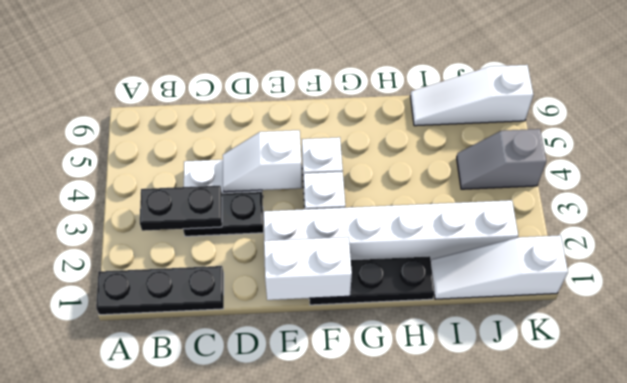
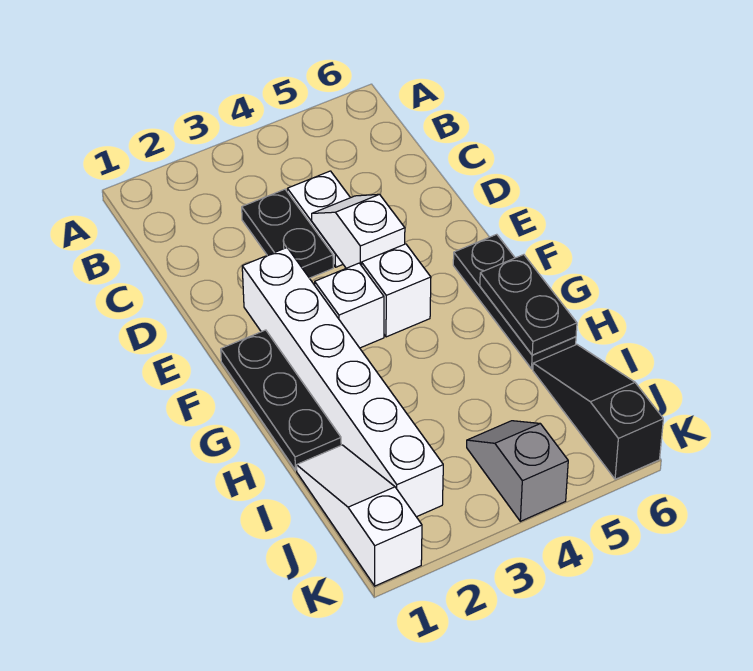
black 1x3 plate [96,266,224,315] -> black 1x3 plate moved to [453,234,576,369]
black 1x2 plate [140,186,222,231] -> black 1x2 plate moved to [480,255,577,355]
white 1x2 brick [264,237,352,300] -> none
white 1x3 slope [410,65,533,126] -> black 1x3 slope [533,345,663,479]

